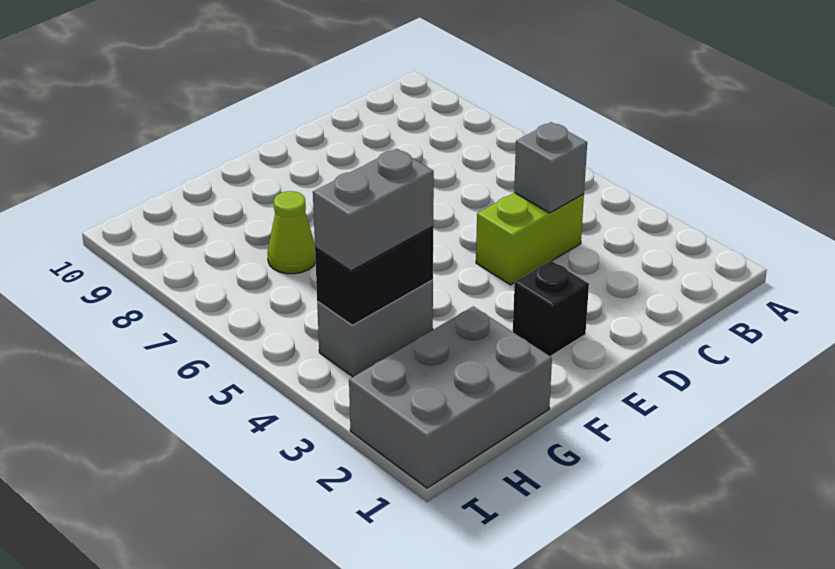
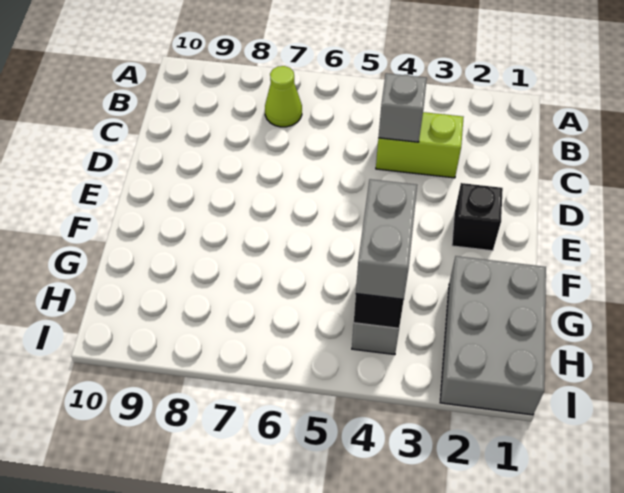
lime 1x2 brick [476,193,584,285] -> lime 1x2 brick turned to [376,112,464,178]
lime 1x1 cone [267,191,316,274] -> lime 1x1 cone moved to [265,66,302,127]

